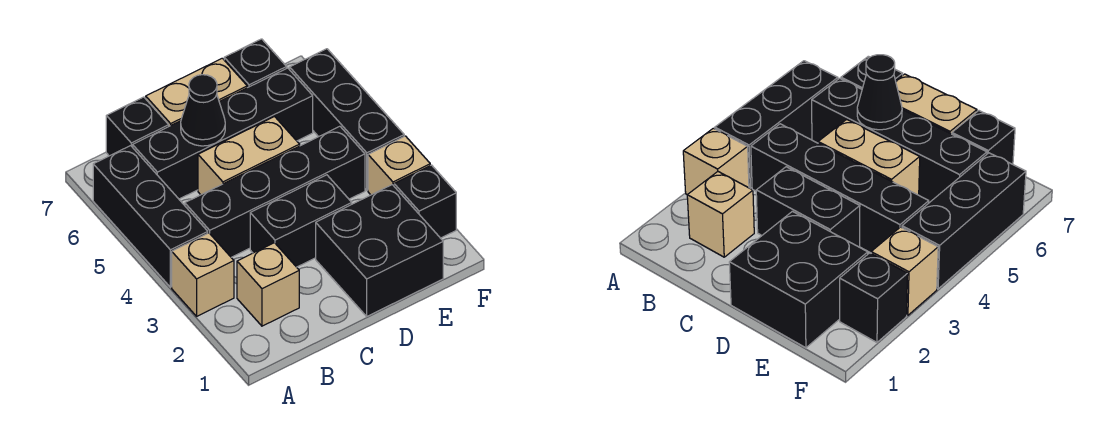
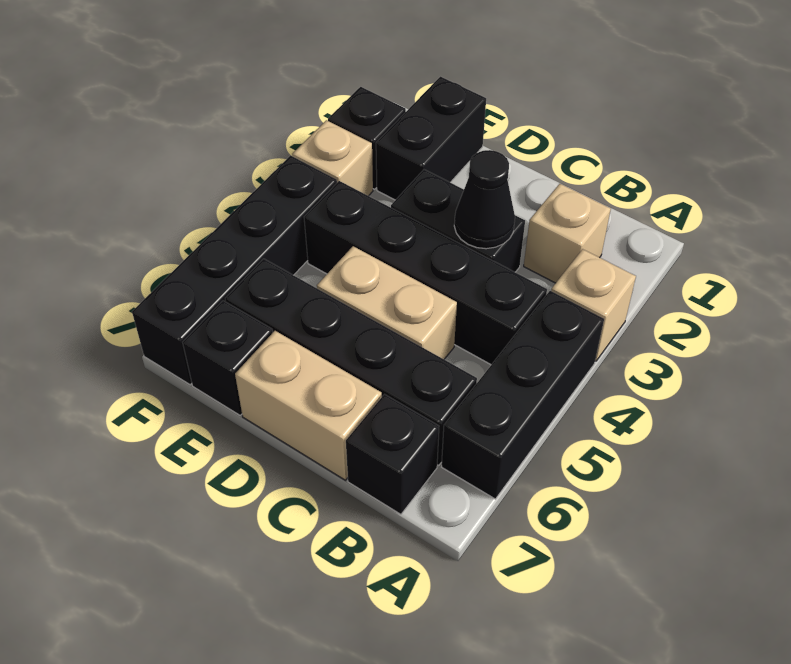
black 1x1 cone [181,75,225,146] -> black 1x1 cone moved to [454,150,515,249]
black 2x2 brick [316,185,443,316] -> black 1x2 brick [376,77,486,200]
black 1x3 brick [290,49,404,190] -> black 1x4 brick [132,156,337,385]

